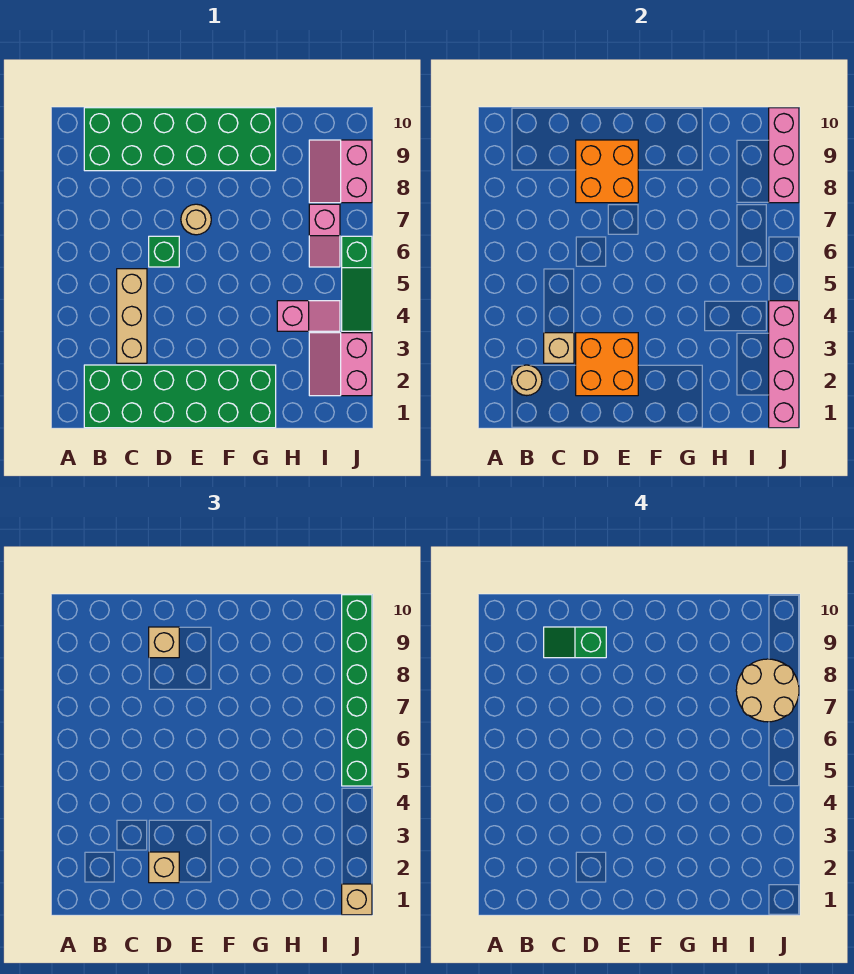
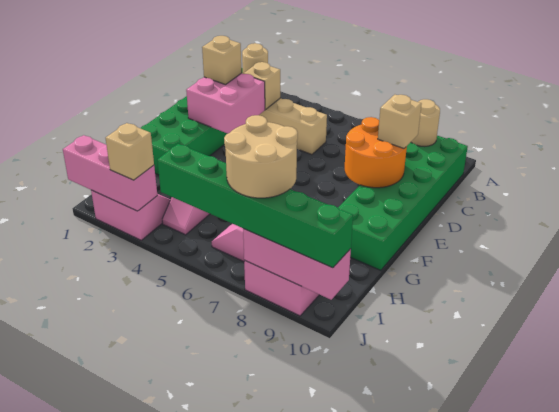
green 1x2 slope [544,627,606,658] -> none
orange 2x2 brick [576,333,638,396] -> pink 2x2 brick [186,73,265,133]
green 1x1 brick [149,236,179,267] -> none
orange 2x2 brick [576,140,638,203] -> orange 2x2 round brick [345,117,407,188]
tan 1x1 round brick [181,204,211,235] -> tan 1x1 round brick moved to [411,99,440,147]
pink 1x4 brick [769,301,799,428] -> pink 1x3 brick [63,135,157,211]
tan 1x1 brick [342,884,372,915] -> tan 1x1 brick moved to [106,123,154,180]
green 1x3 slope [342,236,372,331] -> none

